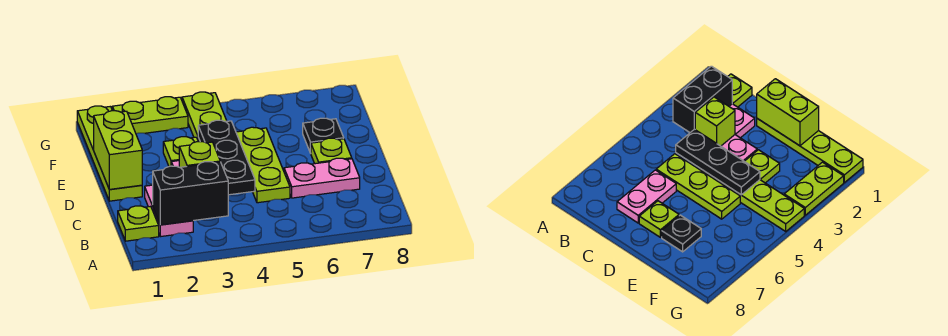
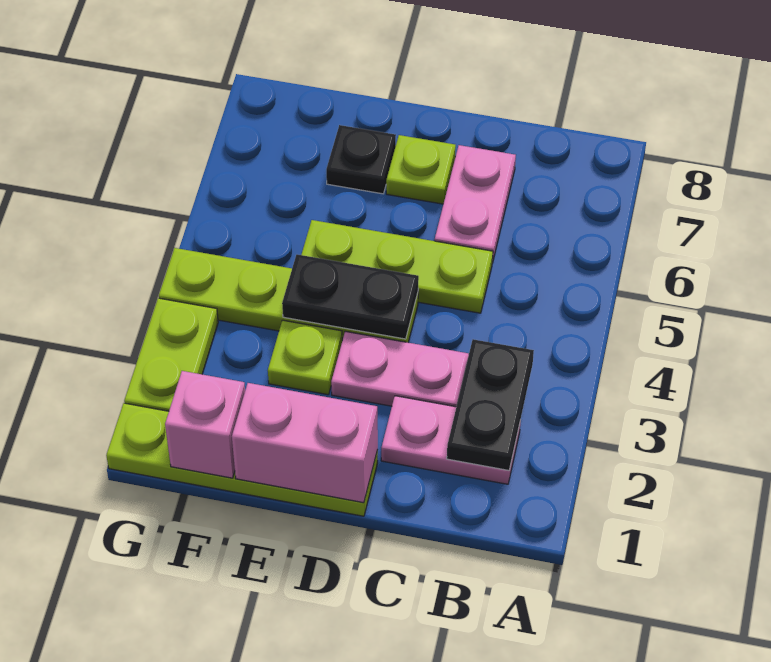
lime 1x1 plate [118,206,159,241] -> none
black 1x2 brick [153,162,228,225] -> black 1x2 plate [447,339,534,470]
lime 1x1 brick [179,142,220,167] -> none
black 1x3 plate [198,120,255,195] -> black 1x2 plate [282,254,419,339]
lime 1x2 brick [94,111,142,189] -> pink 1x2 brick [232,383,378,503]
none -> pink 1x1 brick [165,371,245,478]

